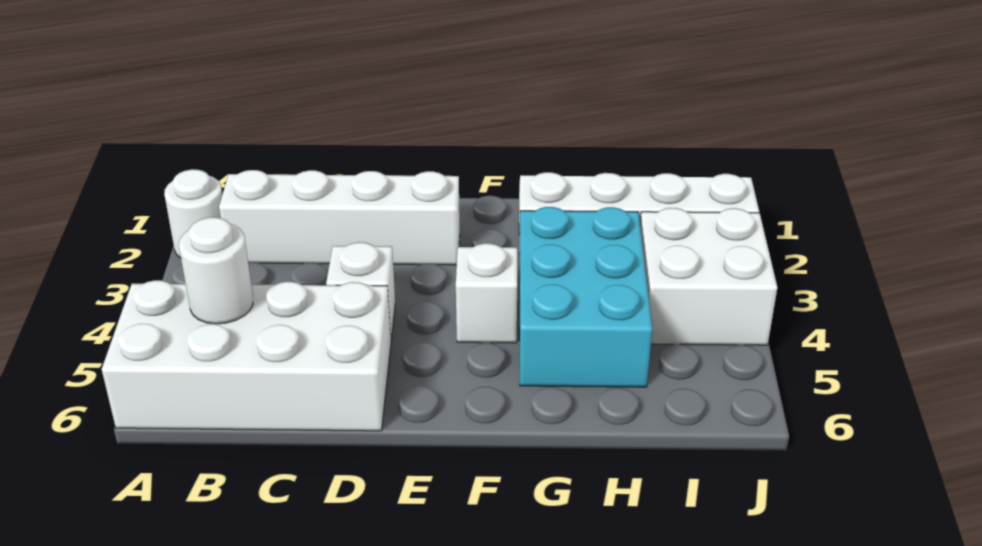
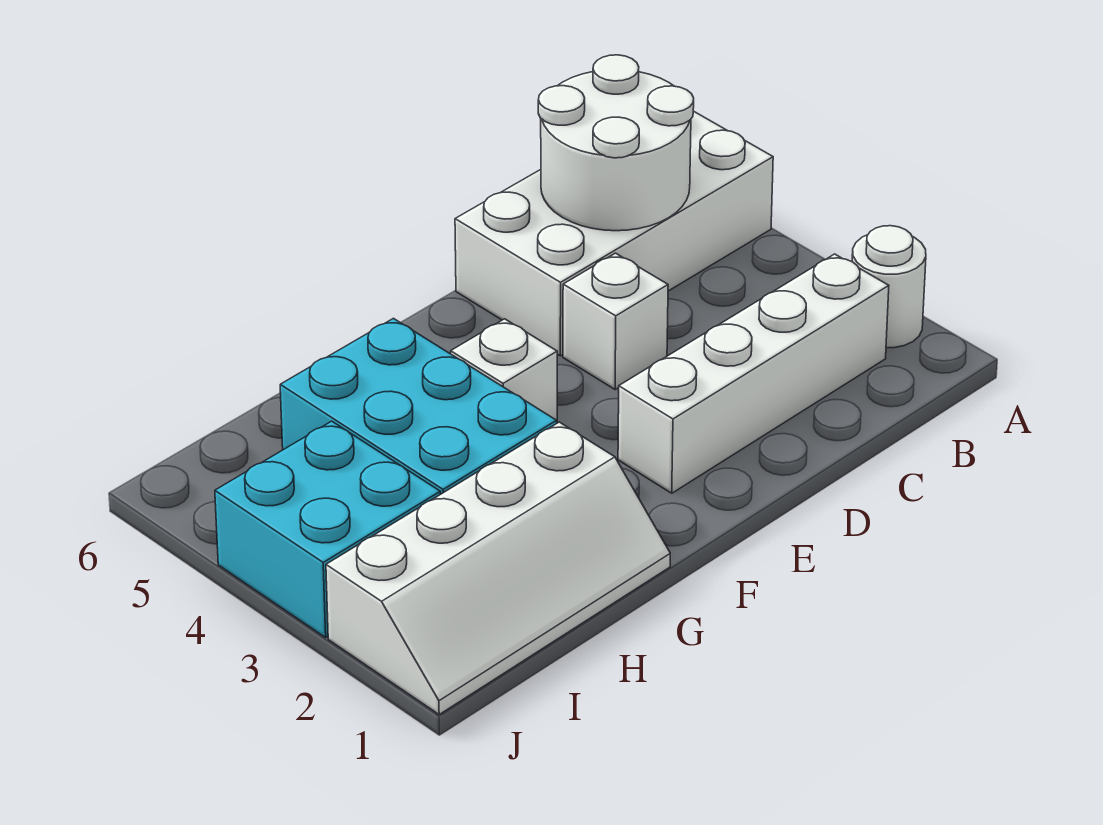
white 1x1 round brick [179,217,253,324] -> white 2x2 round brick [538,55,694,231]
white 2x2 brick [640,208,777,345] -> cyan 2x2 brick [215,421,440,638]

